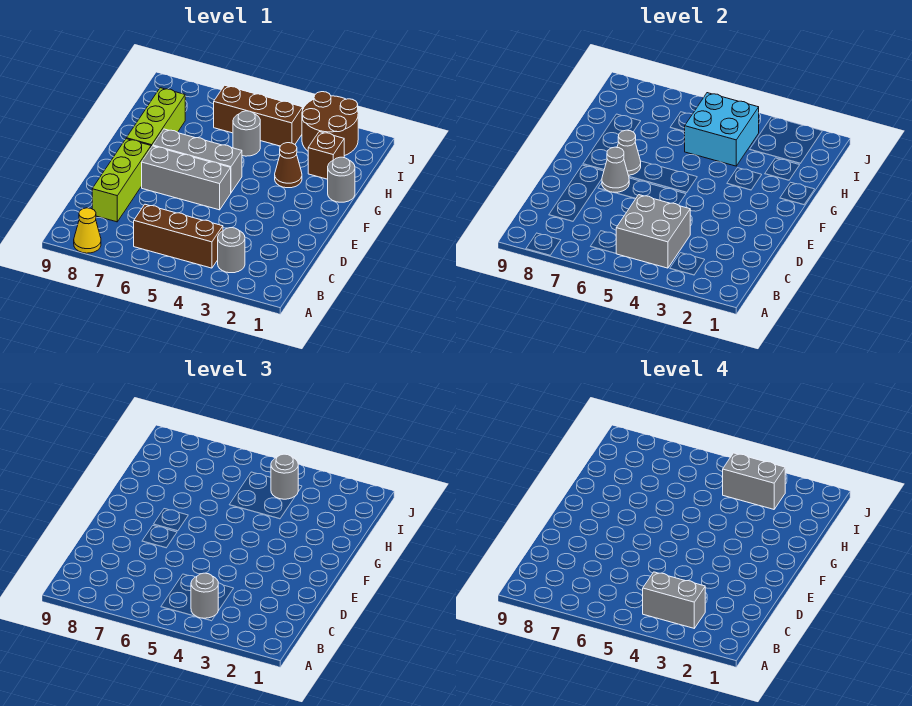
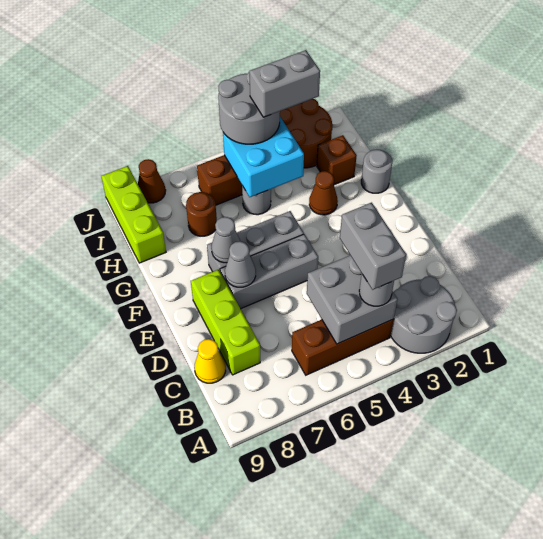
yellow 1x1 cone [74,208,101,253] -> yellow 1x1 cone moved to [194,339,226,383]
grey 1x1 round brick [218,228,245,273] -> grey 2x2 round brick [390,276,457,353]
grey 1x2 brick [643,572,705,628] -> grey 1x2 brick turned to [340,203,406,290]
lime 1x3 brick [126,88,185,147] -> lime 1x3 brick moved to [101,166,166,263]
none -> brown 1x1 round brick [186,192,217,236]
grey 1x1 round brick [271,454,298,499] -> grey 2x2 round brick [218,72,280,144]
none -> brown 1x1 cone [138,159,166,203]

